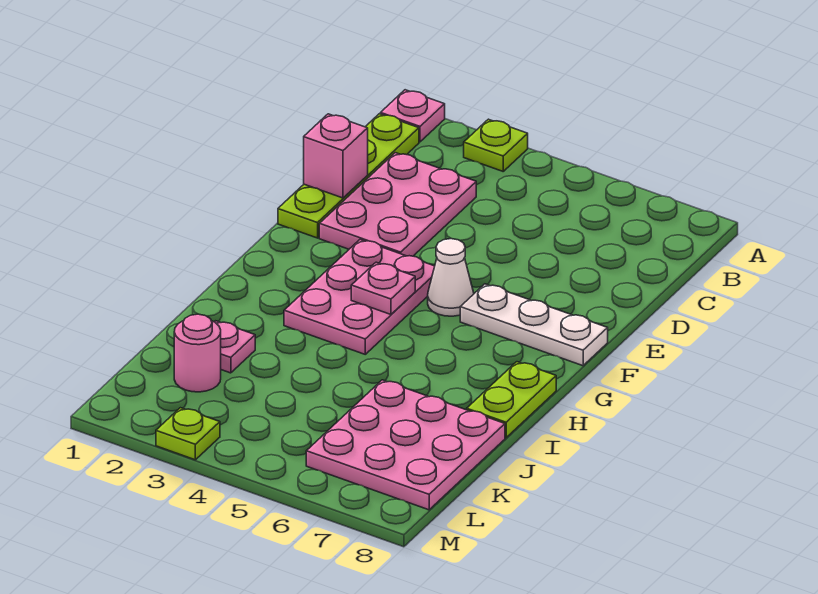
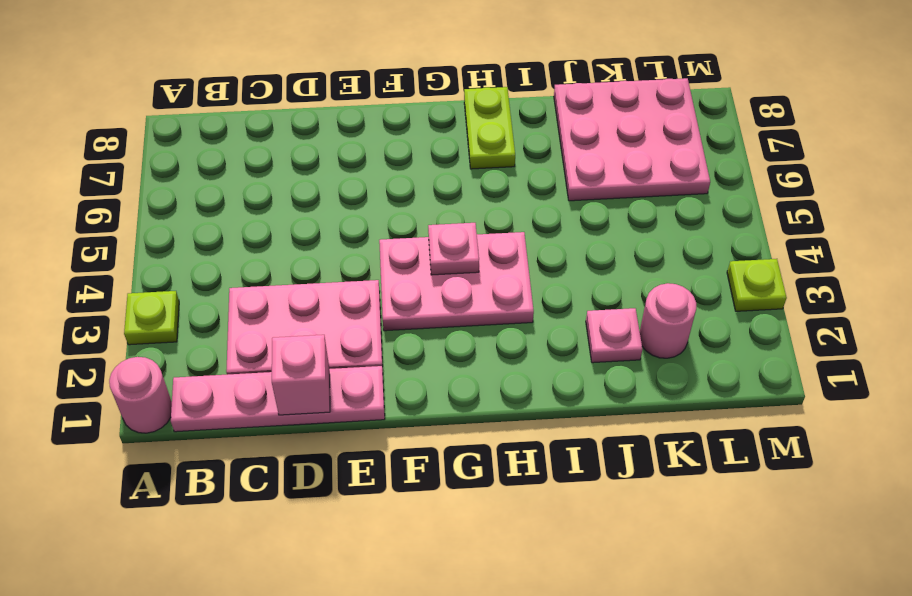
pink 1x1 plate [381,90,445,142] -> pink 1x1 round brick [109,357,172,433]
lime 1x4 plate [278,114,419,238] -> pink 1x4 plate [171,366,385,432]
white 1x1 cone [428,239,474,316] -> none
white 1x3 plate [460,284,608,366] -> none
lime 1x2 plate [467,362,556,438] -> lime 1x2 plate turned to [464,87,515,169]

